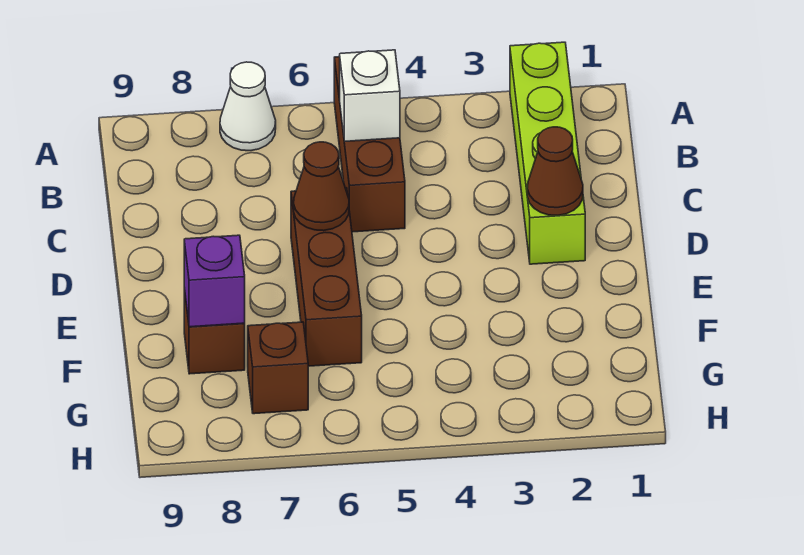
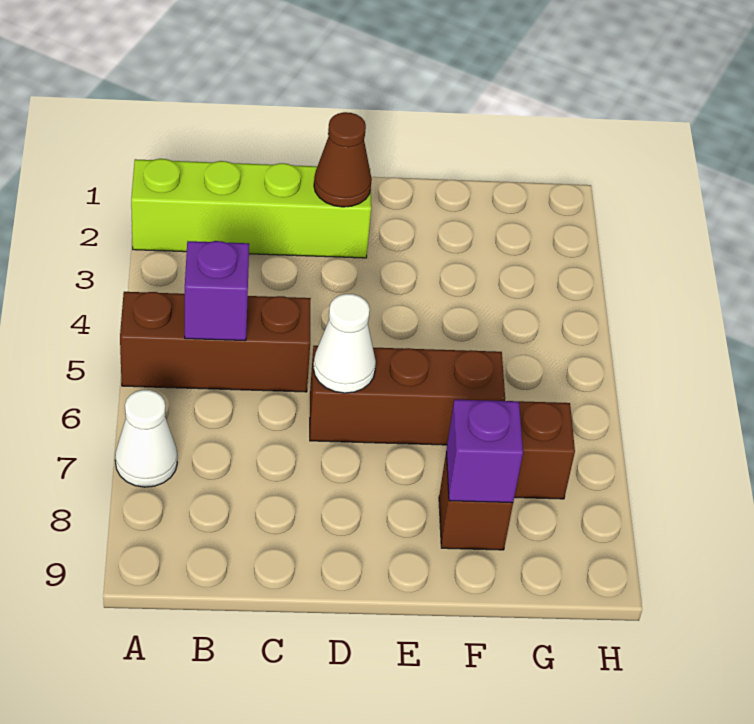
white 1x1 brick [340,50,400,142] -> purple 1x1 brick [185,241,249,341]
brown 1x1 cone [294,142,349,231] -> white 1x1 cone [313,294,376,393]

